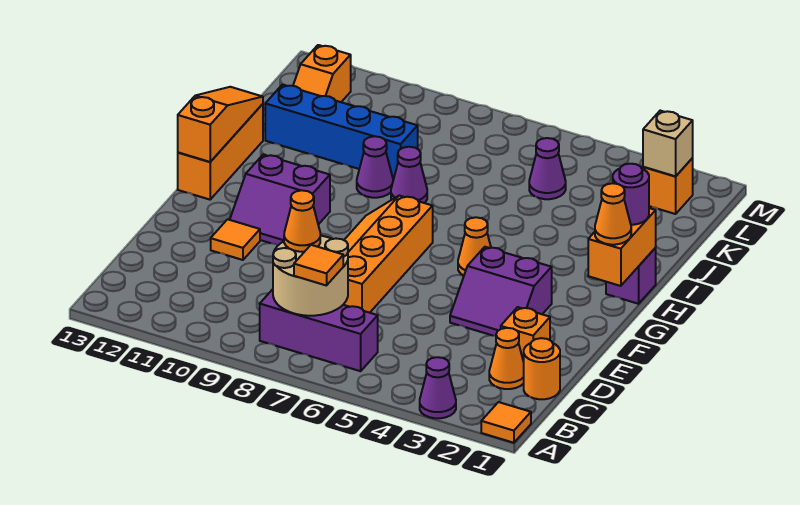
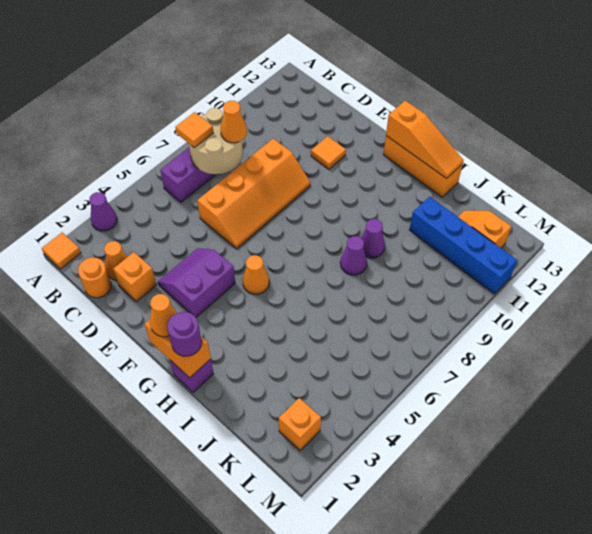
orange 2x4 slope [343,196,433,313] -> orange 2x4 slope turned to [197,139,310,249]
purple 2x2 slope [230,155,330,245] -> none
blue 1x4 brick [265,85,418,179] -> blue 1x4 brick turned to [409,197,517,294]
purple 1x1 cone [529,138,566,199] -> none
tan 1x1 brick [643,111,693,176] -> none

